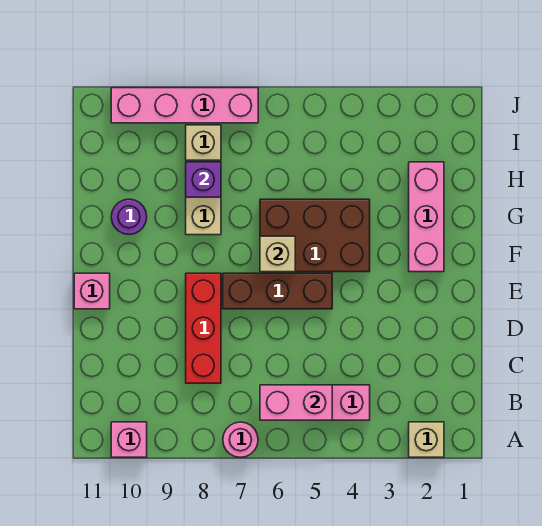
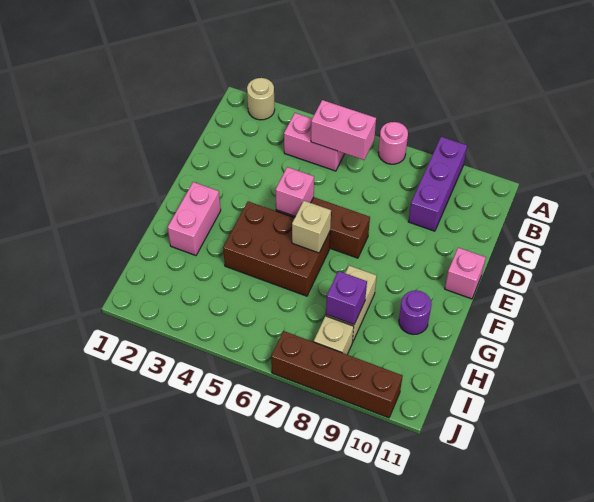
tan 1x1 brick [409,422,444,457] -> tan 1x1 round brick [247,78,275,120]
none -> purple 1x3 brick [408,137,467,231]
pink 1x1 brick [111,422,147,457] -> pink 1x1 brick moved to [276,167,314,216]
red 1x3 brick [186,273,221,383] -> none
pink 1x3 brick [409,162,444,272] -> pink 1x2 brick [168,182,221,256]
pink 1x4 brick [111,88,258,123] -> brown 1x4 brick [271,331,402,418]

